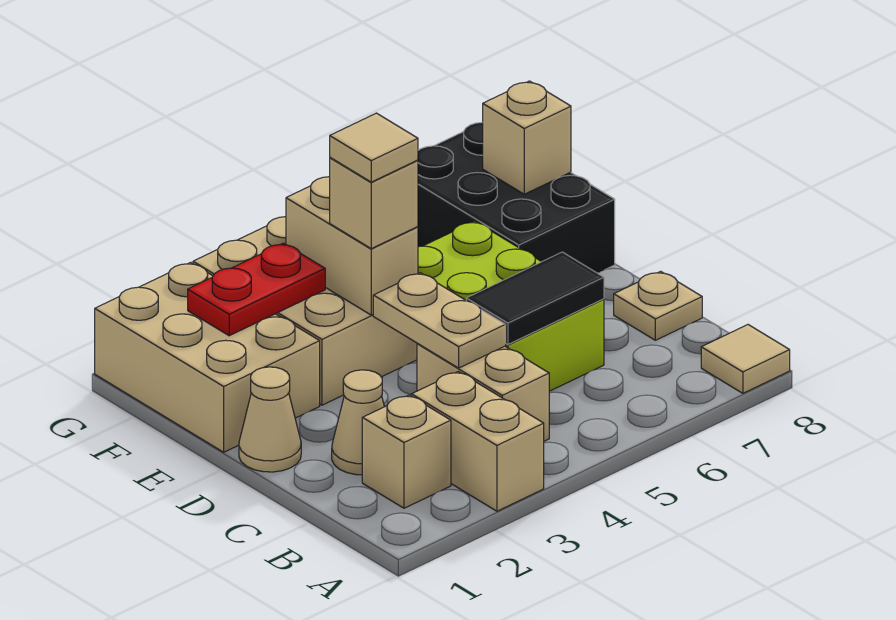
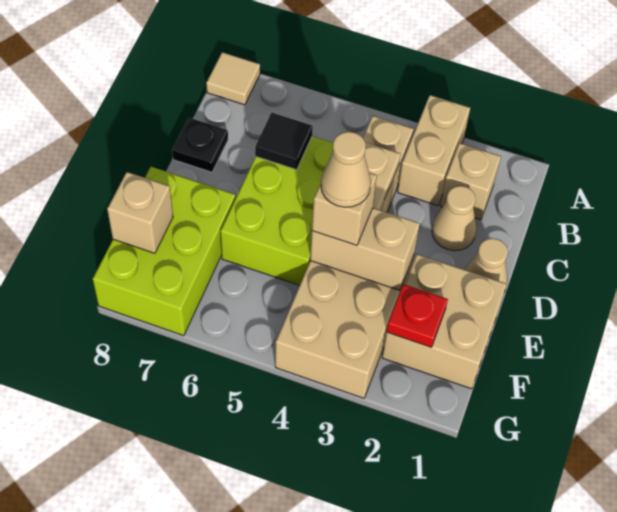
black 1x2 tile [466,252,604,345] -> black 1x1 tile [255,113,313,170]
tan 1x1 plate [614,271,702,340] -> black 1x1 plate [172,118,228,172]
tan 2x3 brick [95,262,320,452] -> tan 2x2 brick [382,254,507,389]
tan 1x2 brick [286,177,418,315] -> tan 1x2 brick turned to [310,208,420,290]
tan 1x1 tile [330,113,418,182] -> tan 1x1 cone [321,132,371,207]
black 2x3 brick [418,122,615,273] -> lime 2x3 brick [93,167,235,336]
red 1x2 plate [188,243,325,336] -> red 1x1 plate [387,284,448,347]

